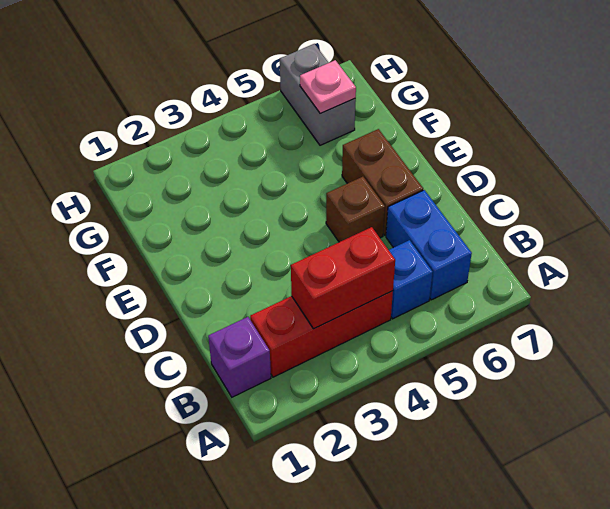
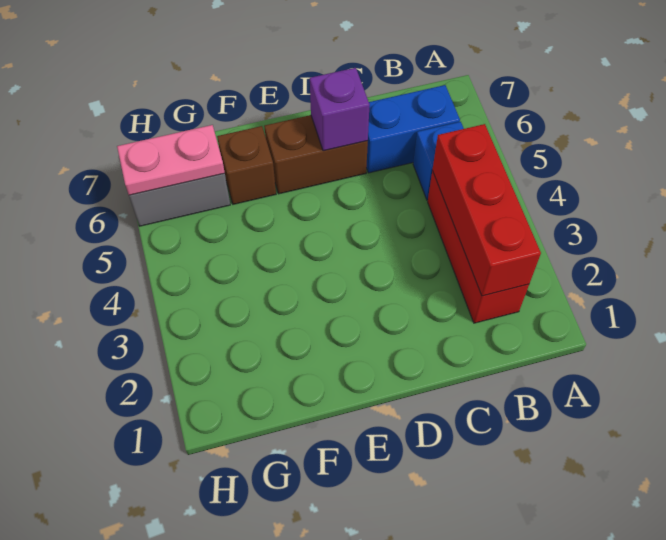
purple 1x1 brick [208,317,271,397] -> purple 1x1 brick moved to [310,68,370,151]
red 1x2 brick [291,227,395,329] -> red 1x3 brick [432,124,541,296]
brown 1x1 brick [326,177,385,242] -> brown 1x1 brick moved to [217,126,276,204]
pink 1x1 plate [300,60,356,114] -> pink 1x2 plate [117,125,225,195]

